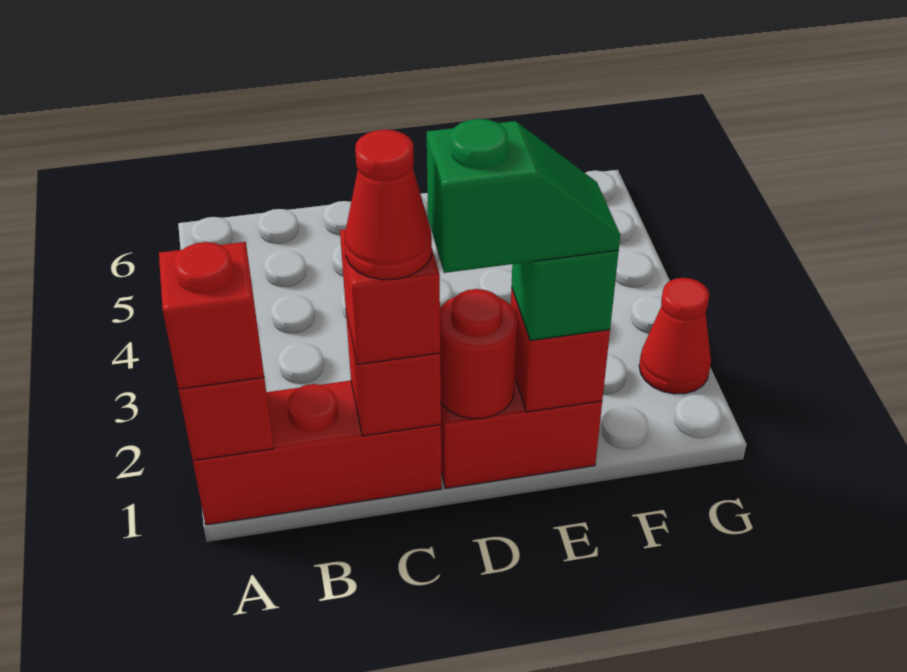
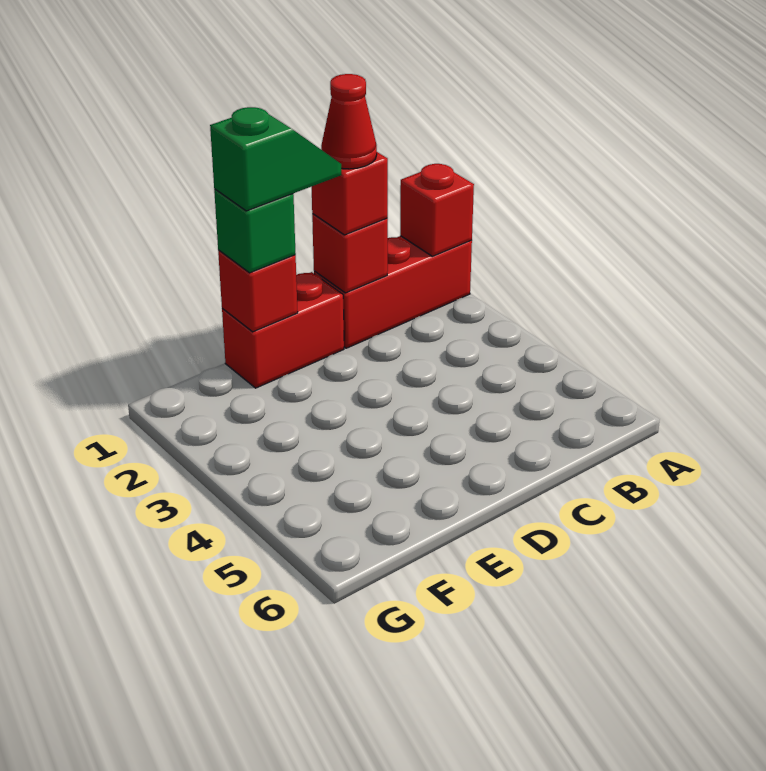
red 1x1 brick [159,242,264,389] -> none
red 1x1 round brick [440,289,517,419] -> none
green 1x2 slope [427,119,620,273] -> green 1x2 slope turned to [210,107,341,211]
red 1x1 cone [639,278,711,394] -> none

